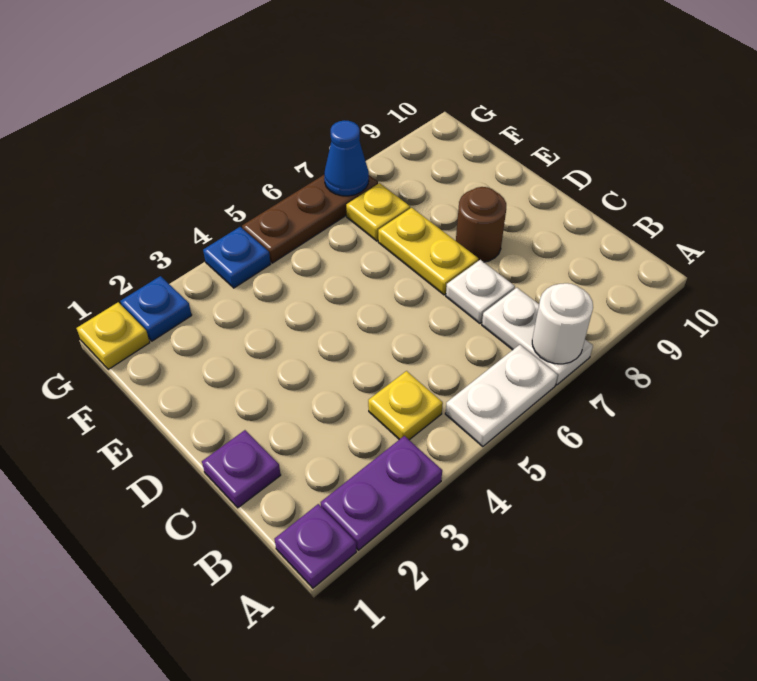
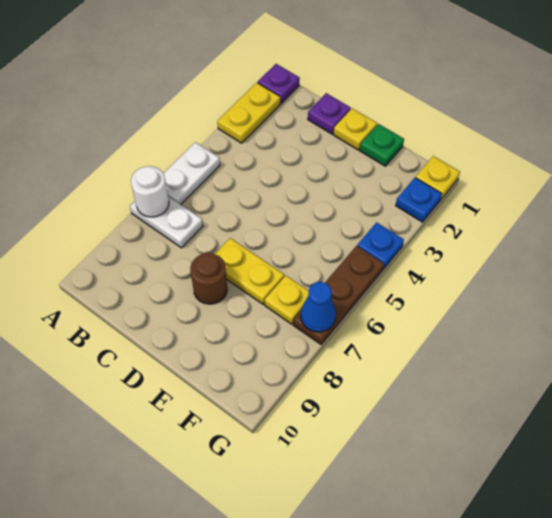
purple 1x2 plate [321,436,442,550] -> yellow 1x2 plate [217,83,280,143]
yellow 1x1 plate [368,371,443,440] -> yellow 1x1 plate moved to [333,108,377,150]
white 1x1 plate [446,260,515,323] -> none
none -> green 1x1 plate [360,124,404,166]

